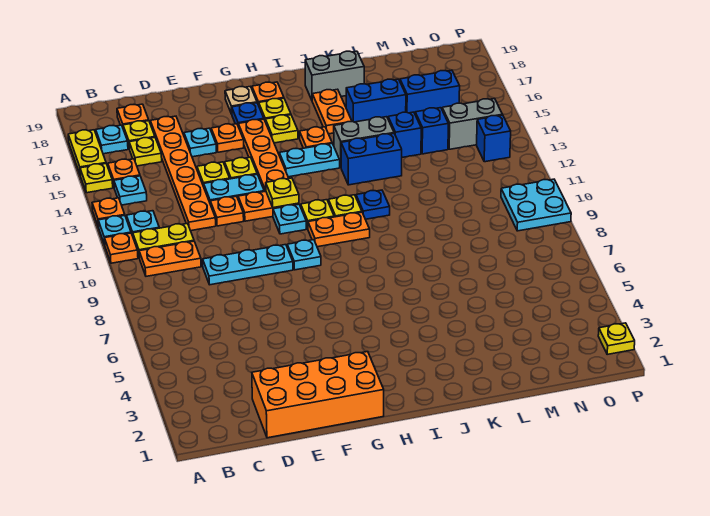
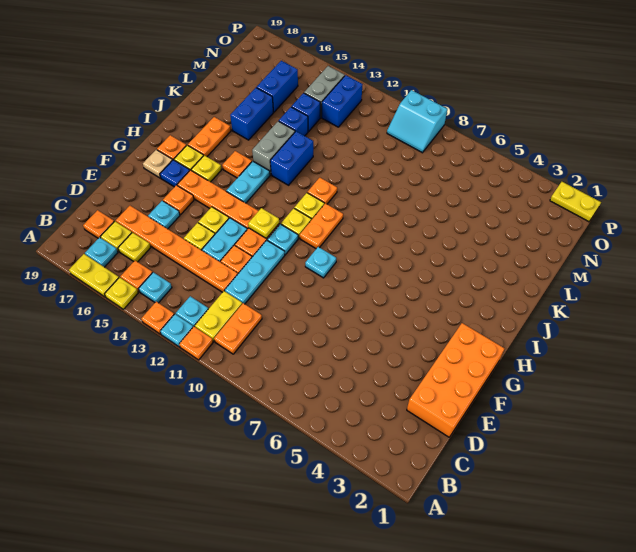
cyan 1x3 plate [203,245,293,285] -> cyan 1x3 plate moved to [225,240,285,304]
blue 1x1 plate [356,190,390,219] -> orange 1x1 plate [307,178,337,204]
orange 1x2 plate [312,89,352,134] -> orange 1x2 plate turned to [188,117,231,157]
grey 1x2 brick [305,51,364,100] -> none
cyan 2x2 plate [501,179,571,231] -> cyan 2x2 slope [387,90,447,153]
blue 1x1 brick [477,115,511,162] -> blue 1x2 brick [322,75,363,127]
yellow 1x1 plate [598,323,635,354] -> yellow 1x2 plate [550,182,601,222]

